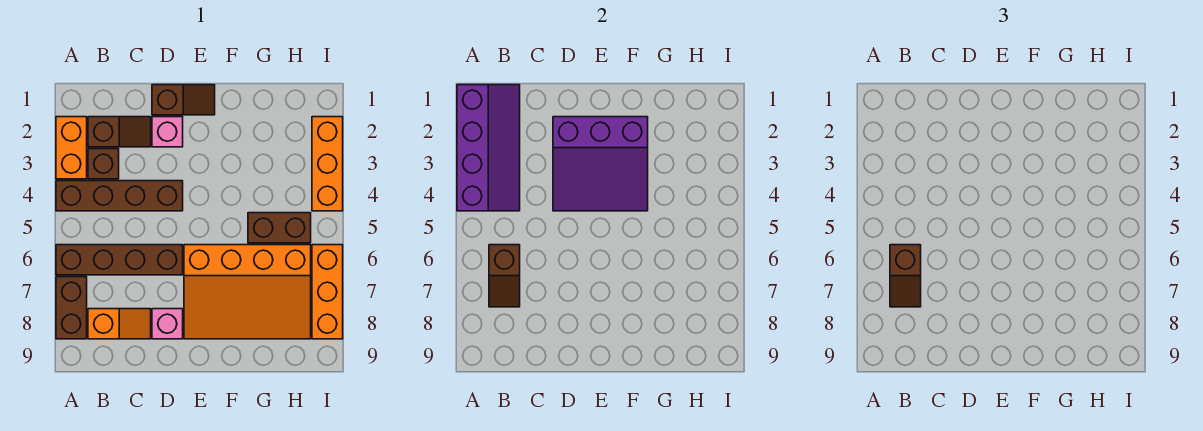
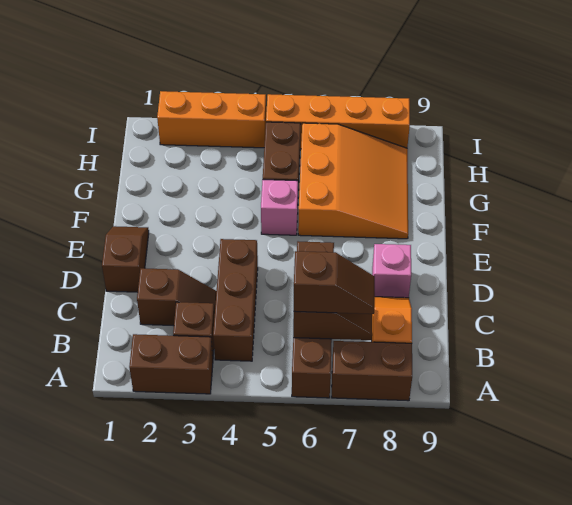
purple 2x4 slope [457,85,520,211] -> none
orange 1x2 brick [56,117,87,179] -> brown 1x2 brick [129,334,213,394]
brown 1x4 brick [56,181,183,211] -> brown 1x3 brick [213,239,258,361]
brown 1x2 slope [88,117,151,147] -> brown 1x2 slope turned to [137,268,217,326]
pink 1x1 brick [152,117,183,147] -> pink 1x1 brick moved to [261,180,298,235]
purple 3x3 slope [553,117,648,211] -> none
orange 3x4 slope [184,245,311,339] -> orange 3x3 slope [298,123,408,239]
orange 1x3 brick [312,245,343,339] -> orange 1x4 brick [266,94,410,149]

